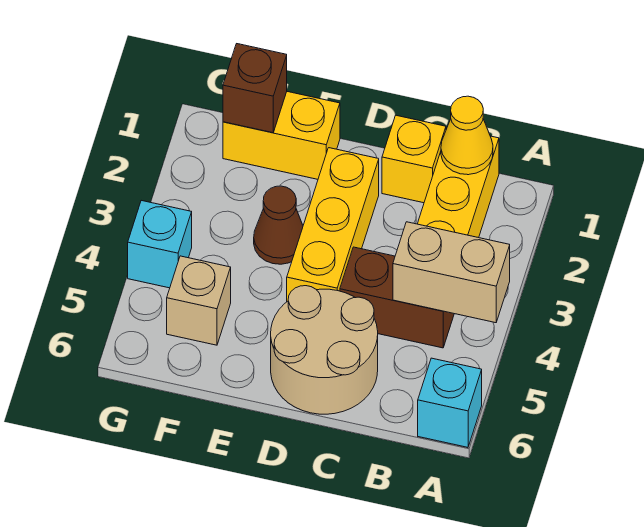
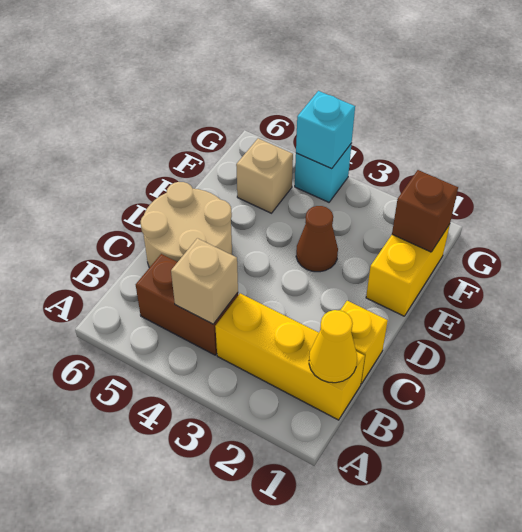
tan 1x2 brick [393,222,510,323] -> tan 1x1 brick [171,238,238,324]
cyan 1x1 brick [418,358,482,447] -> cyan 1x1 brick moved to [296,91,355,169]
brown 1x2 brick [340,247,454,348] -> brown 1x2 brick turned to [136,254,238,355]
yellow 1x3 brick [287,148,379,301] -> none

